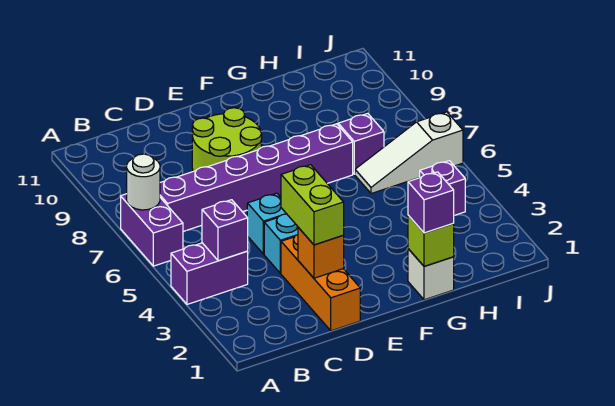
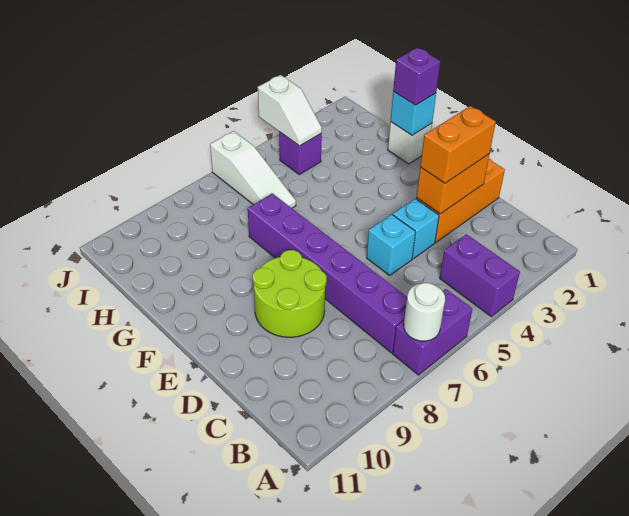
purple 1x1 brick [202,200,248,261] -> none
orange 1x1 brick [298,227,344,278] -> orange 1x2 brick [416,154,489,214]
lime 1x2 brick [281,165,344,245] -> orange 1x2 brick [420,106,496,183]
lime 1x1 brick [408,215,454,266] -> cyan 1x1 brick [391,92,436,135]
purple 1x1 brick [338,113,384,174] -> none
none -> white 1x2 slope [258,75,322,146]

